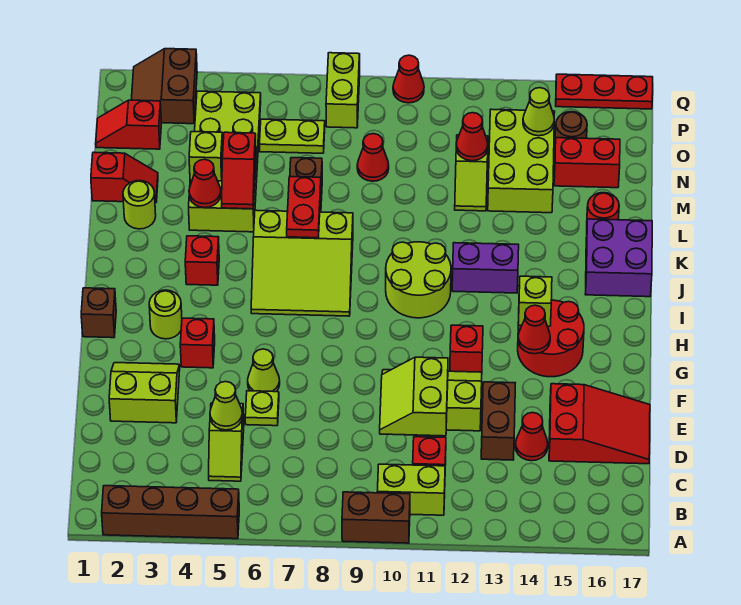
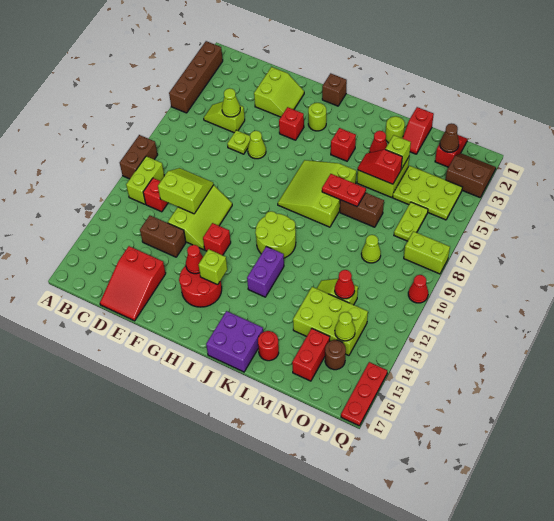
red 1x1 cone [515,412,548,461] -> none
red 1x1 cone [357,134,389,181] -> lime 1x1 cone [361,235,381,263]
none -> brown 1x1 cone [440,123,459,152]

